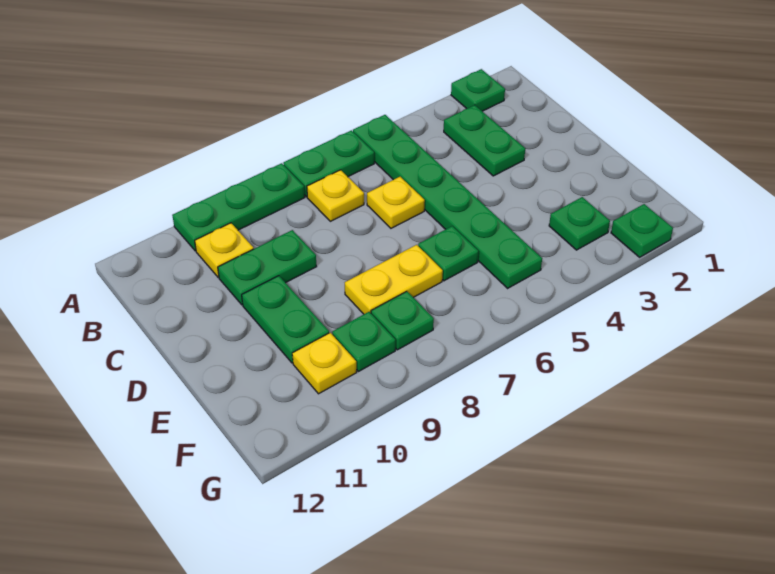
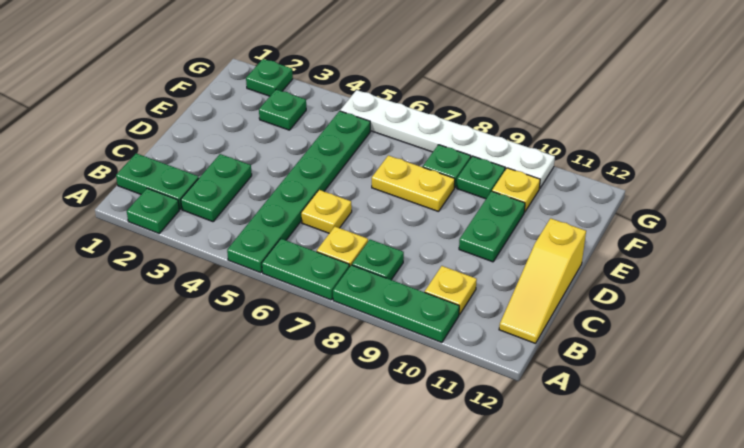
none -> yellow 1x3 slope [499,218,586,343]
green 1x2 plate [218,230,317,305] -> green 1x2 plate moved to [116,153,199,209]
green 1x1 plate [418,226,478,281] -> green 1x1 plate moved to [352,240,404,280]
none -> white 1x6 plate [340,90,555,189]

